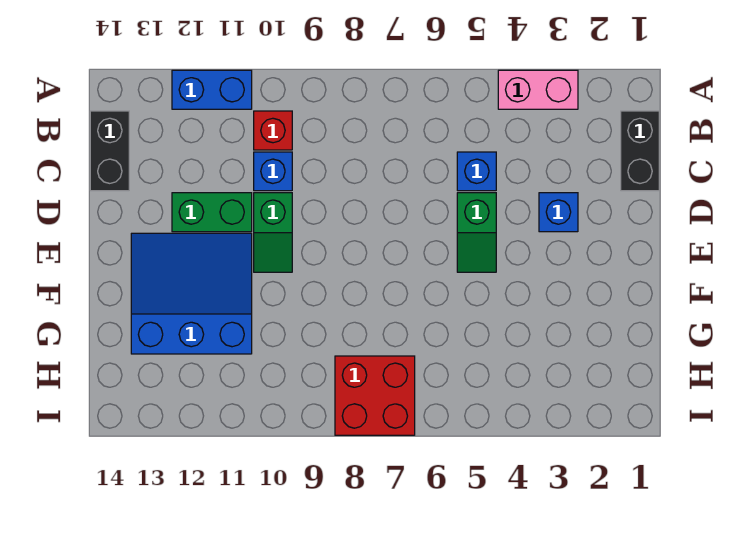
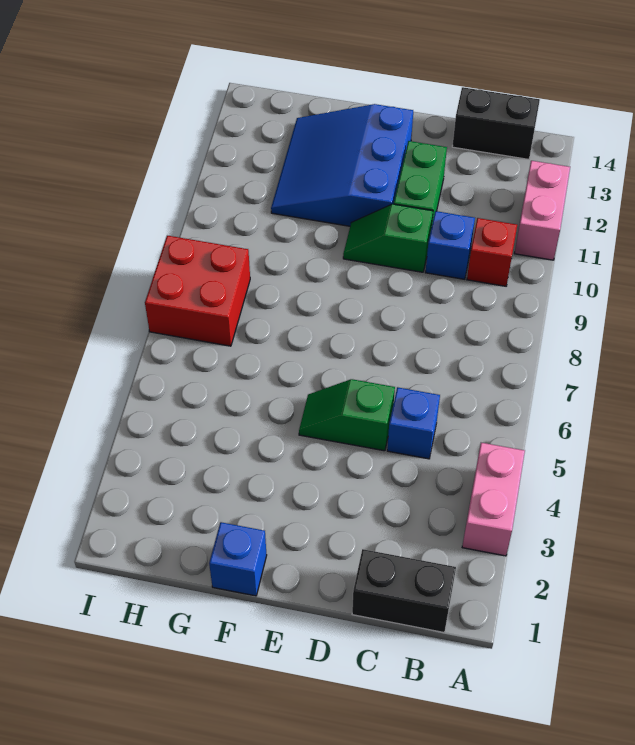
blue 1x2 brick [172,70,252,109] -> pink 1x2 brick [514,161,570,260]
blue 1x1 brick [539,193,578,232] -> blue 1x1 brick moved to [209,522,267,596]
blue 3x3 slope [131,233,252,354] -> blue 3x3 slope turned to [271,104,413,226]

